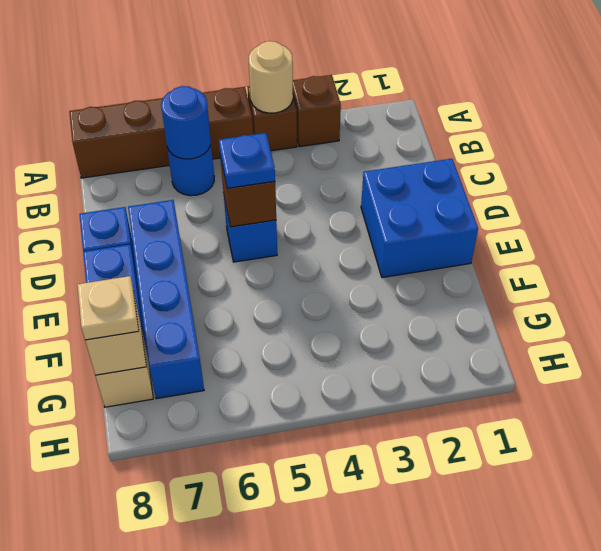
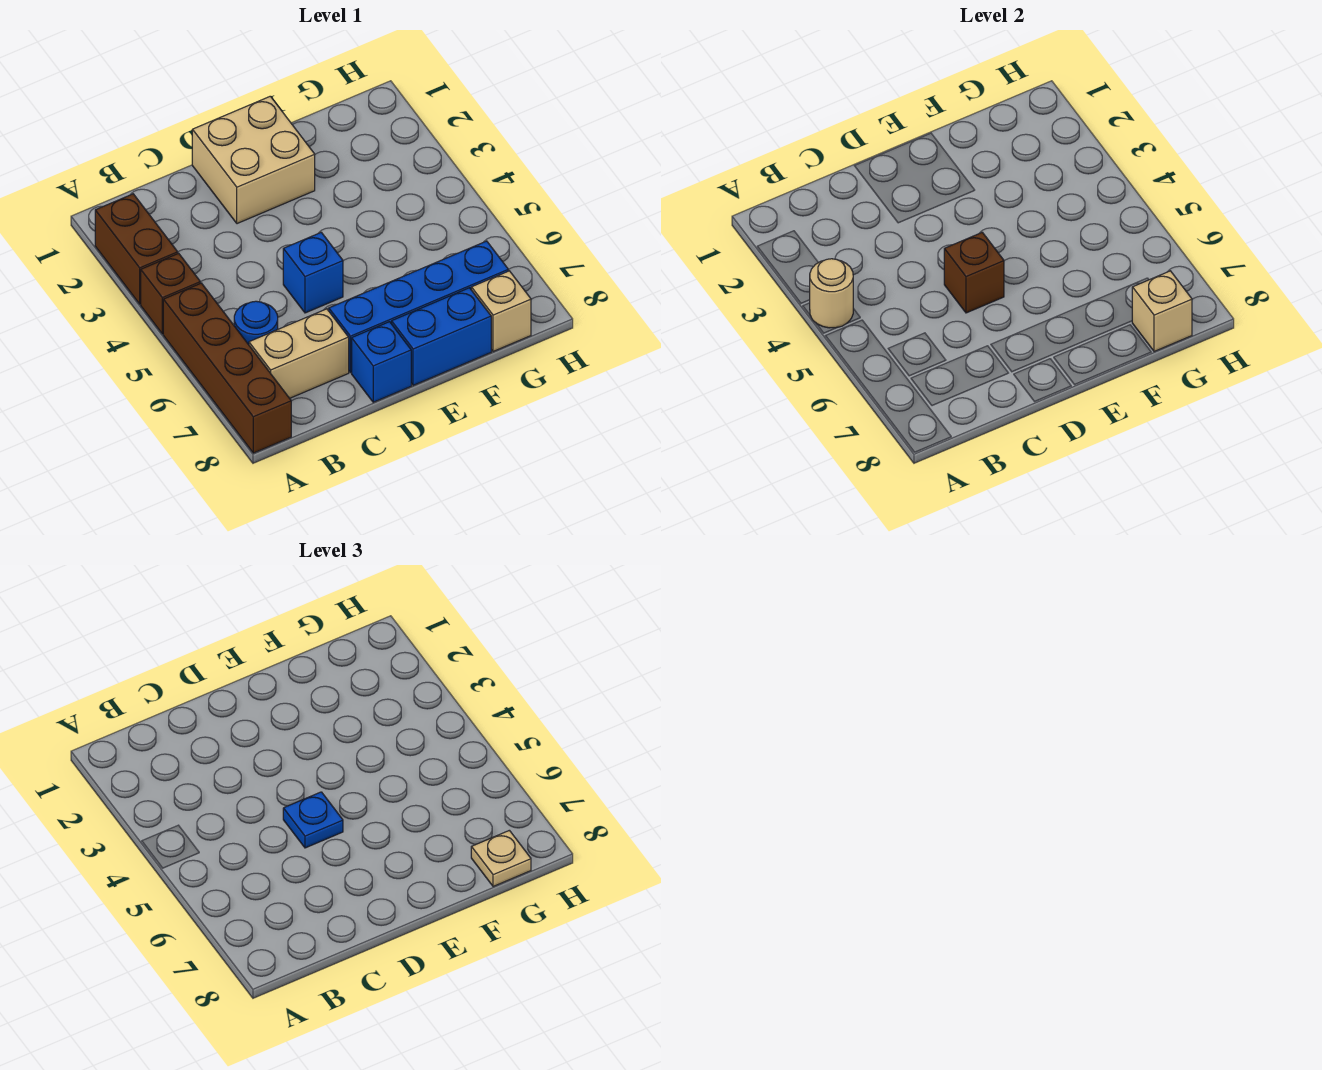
brown 1x1 brick [293,75,341,147] -> brown 1x2 brick [95,194,178,304]
blue 1x1 round brick [161,86,211,159] -> none
none -> tan 1x2 brick [249,309,349,398]
blue 2x2 brick [361,159,478,278] -> tan 2x2 brick [192,96,315,224]

